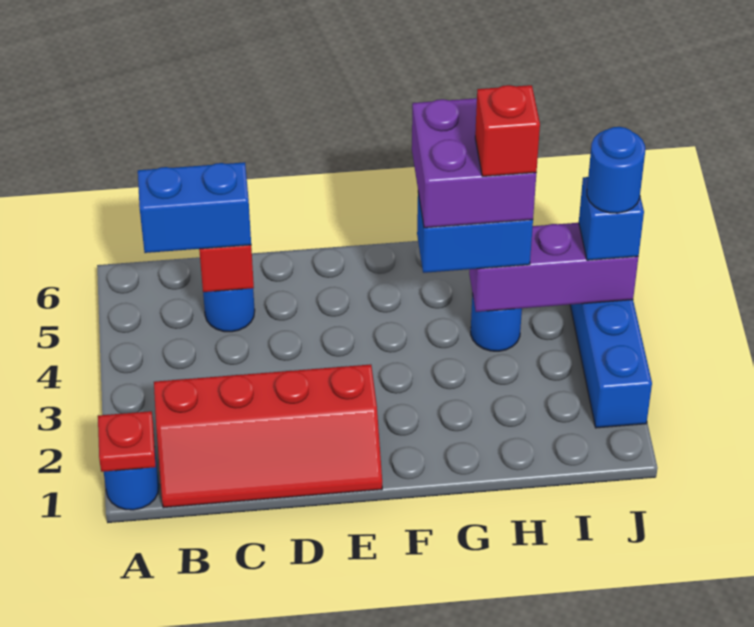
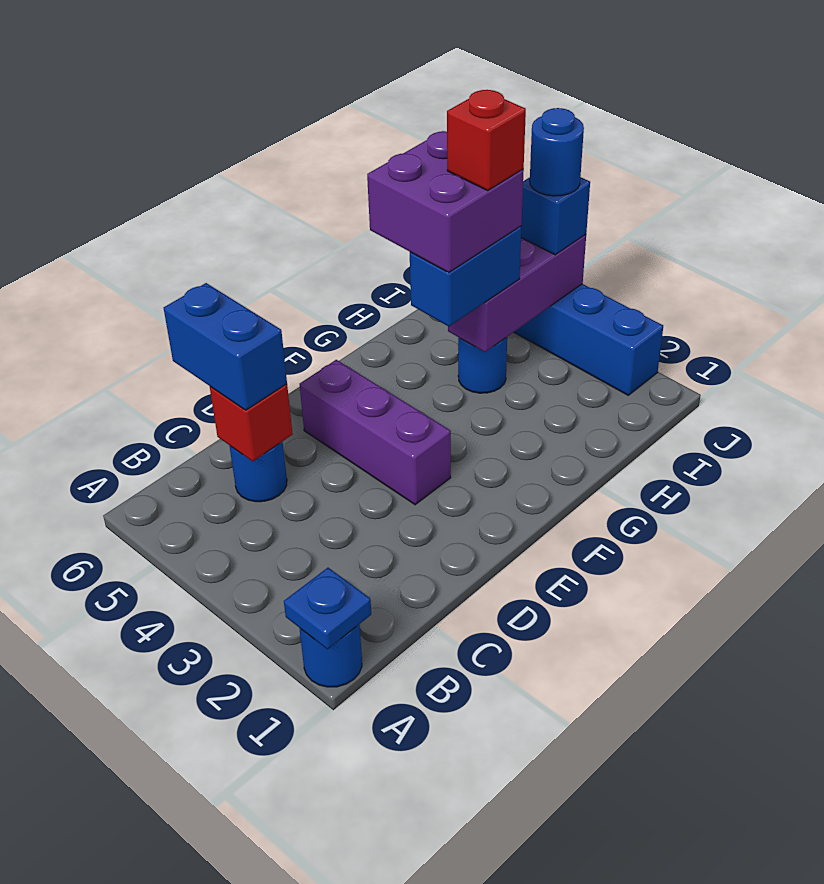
red 1x1 plate [98,411,156,472] -> blue 1x1 plate [284,568,371,649]
red 2x4 slope [154,364,382,508] -> none
blue 1x2 brick [138,162,251,253] -> blue 1x2 brick turned to [164,283,287,410]
none -> purple 1x3 brick [300,360,451,505]

